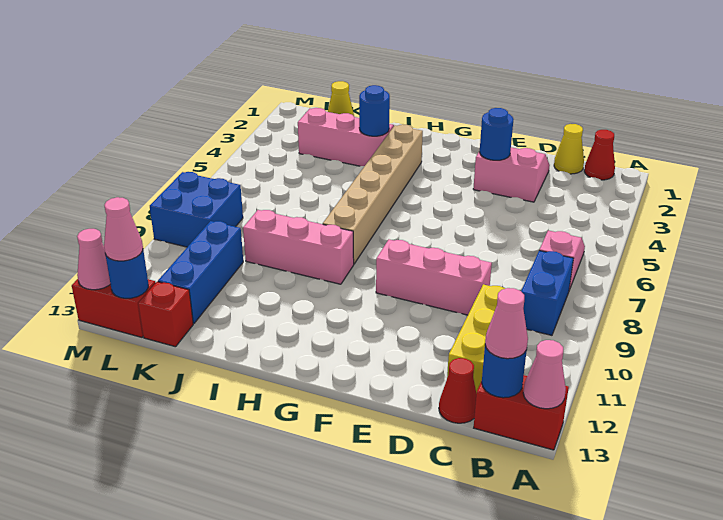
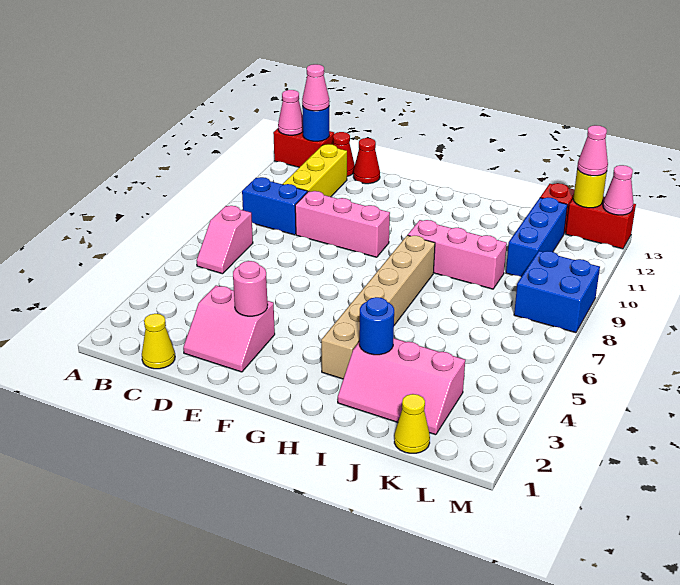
red 1x1 cone [584,130,615,180] -> red 1x1 cone moved to [353,138,380,184]
blue 1x2 brick [521,251,574,335] -> blue 1x2 brick turned to [242,177,307,235]
blue 1x1 round brick [480,108,513,160] -> pink 1x1 round brick [233,261,268,316]
blue 1x1 round brick [105,251,148,298] -> yellow 1x1 round brick [573,168,607,208]

